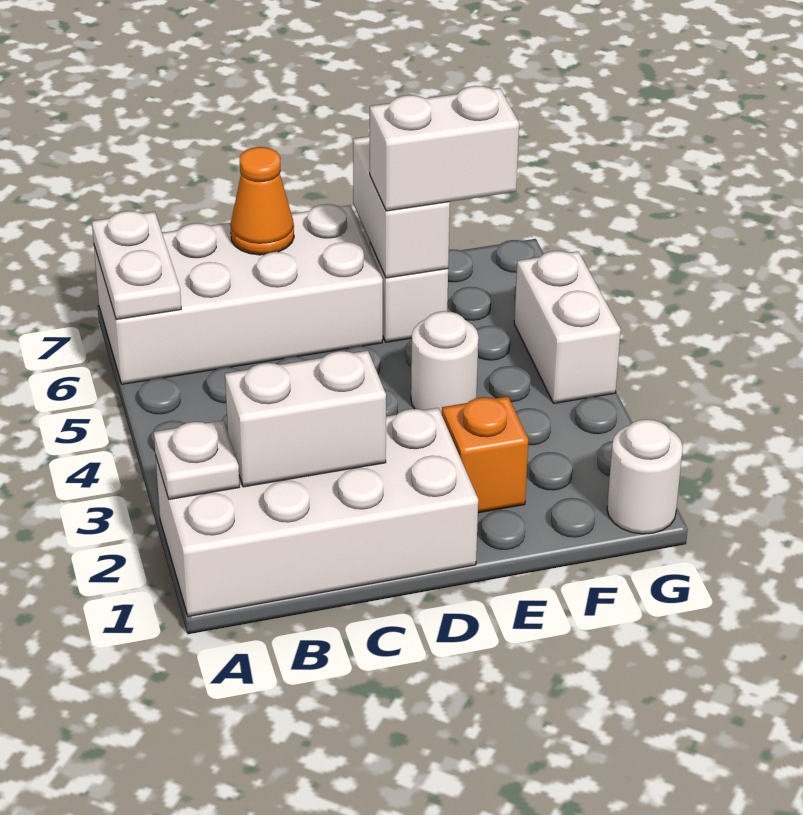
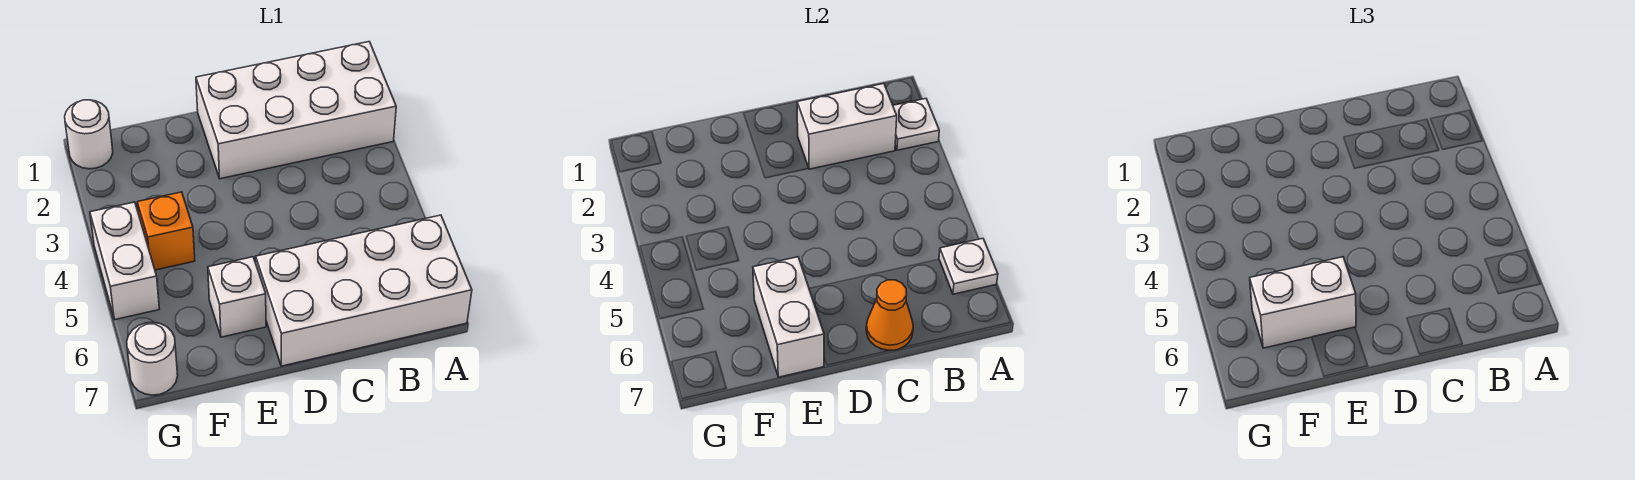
white 1x2 plate [92,211,181,320] -> white 1x1 plate [939,238,998,294]
orange 1x1 brick [442,396,528,513] -> orange 1x1 brick moved to [137,192,195,270]
white 1x1 round brick [411,311,479,414] -> white 1x1 round brick moved to [127,322,178,395]

